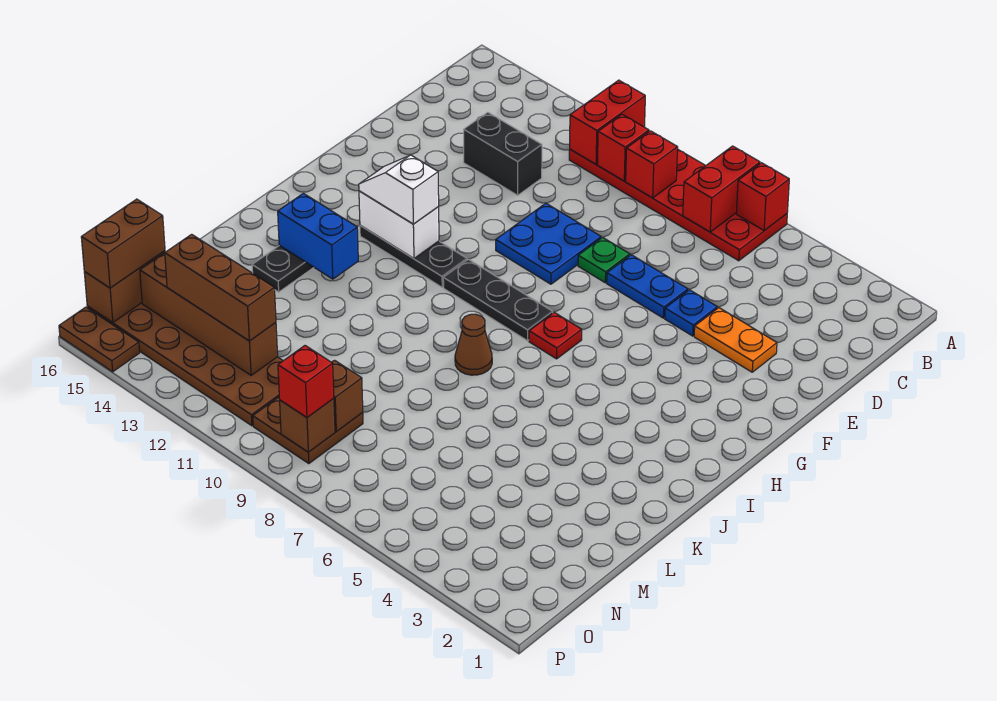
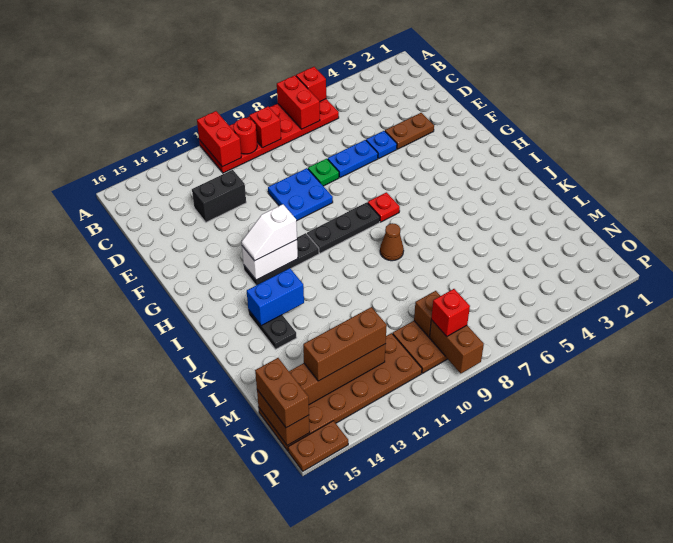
red 1x1 brick [597,115,649,181] -> red 1x1 round brick [233,118,257,154]
orange 1x2 plate [694,308,777,372] -> brown 1x2 plate [385,113,434,149]
brown 1x1 brick [280,398,335,452] -> brown 1x2 brick [430,320,484,373]

